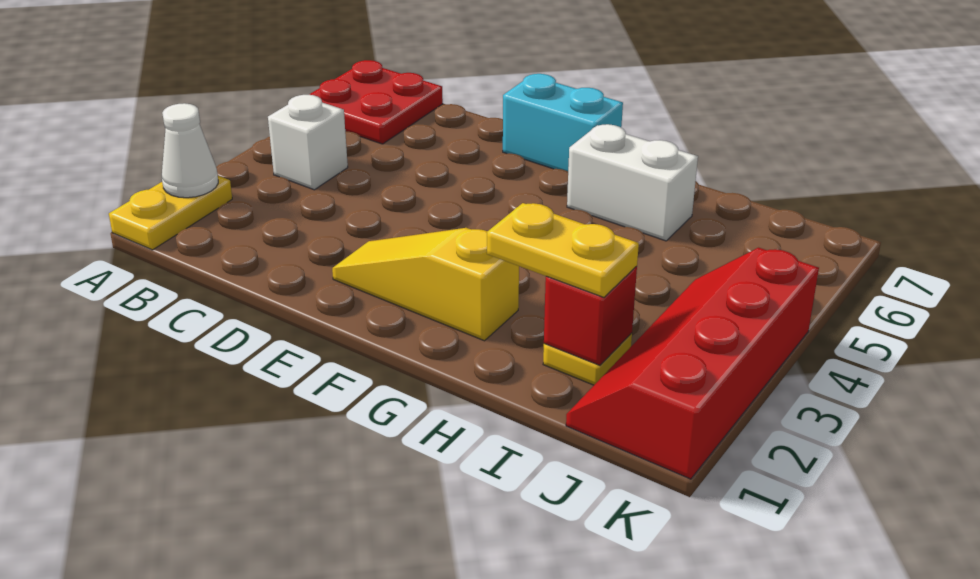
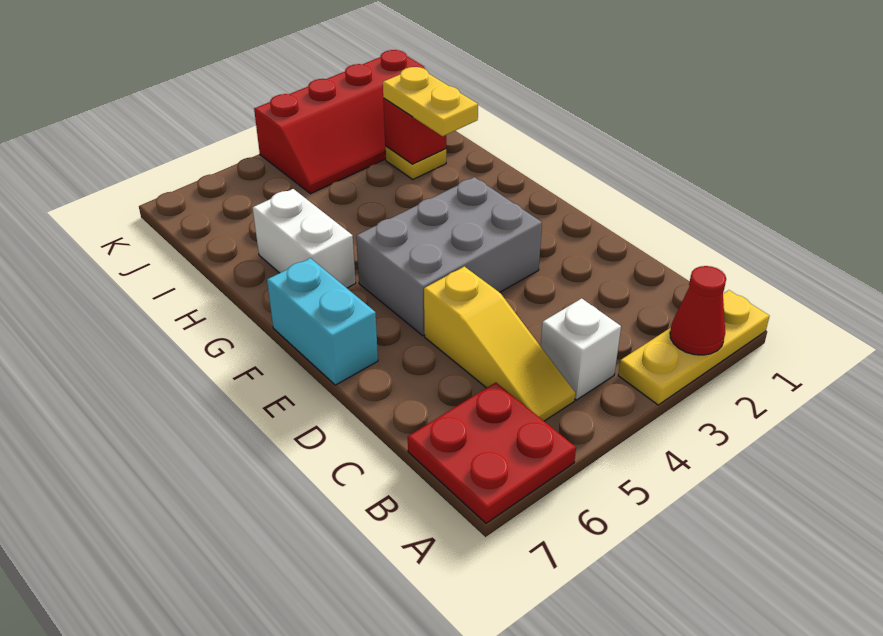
yellow 1x2 plate [109,176,232,250] -> yellow 1x3 plate [618,290,769,405]
white 1x1 cone [162,103,218,198] -> red 1x1 cone [670,266,726,355]
yellow 1x3 slope [332,228,519,341] -> yellow 1x3 slope moved to [424,266,575,421]
none -> grey 2x3 brick [356,177,542,336]

